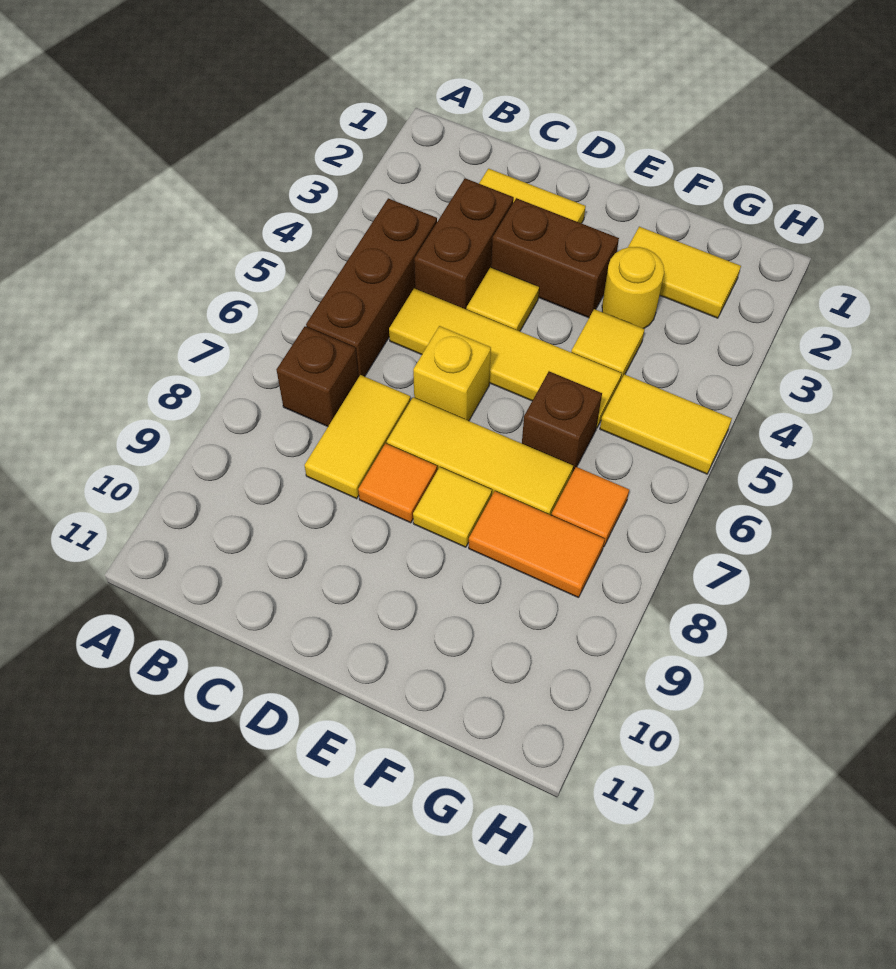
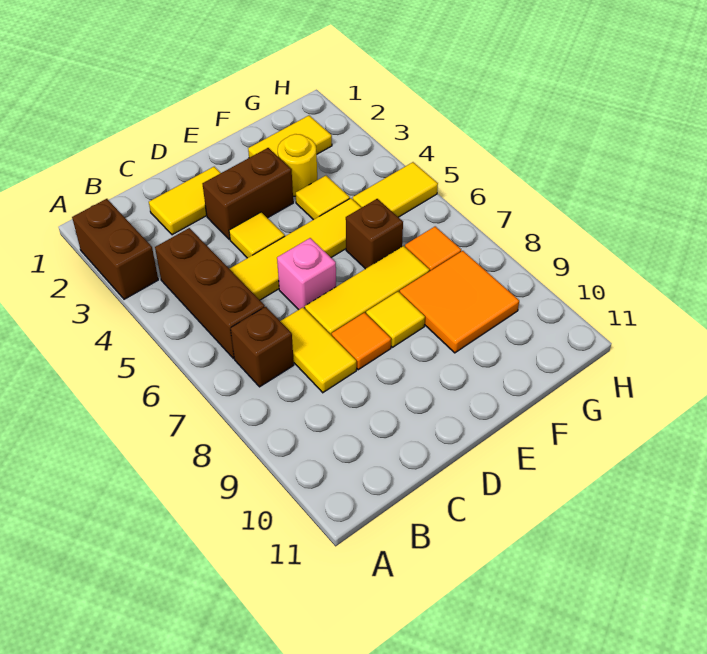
brown 1x2 brick [414,178,514,309] -> brown 1x2 brick moved to [72,199,158,299]
yellow 1x1 brick [413,326,491,421] -> pink 1x1 brick [277,238,336,310]
orange 1x2 tile [469,491,605,598] -> orange 2x2 tile [400,251,519,353]

